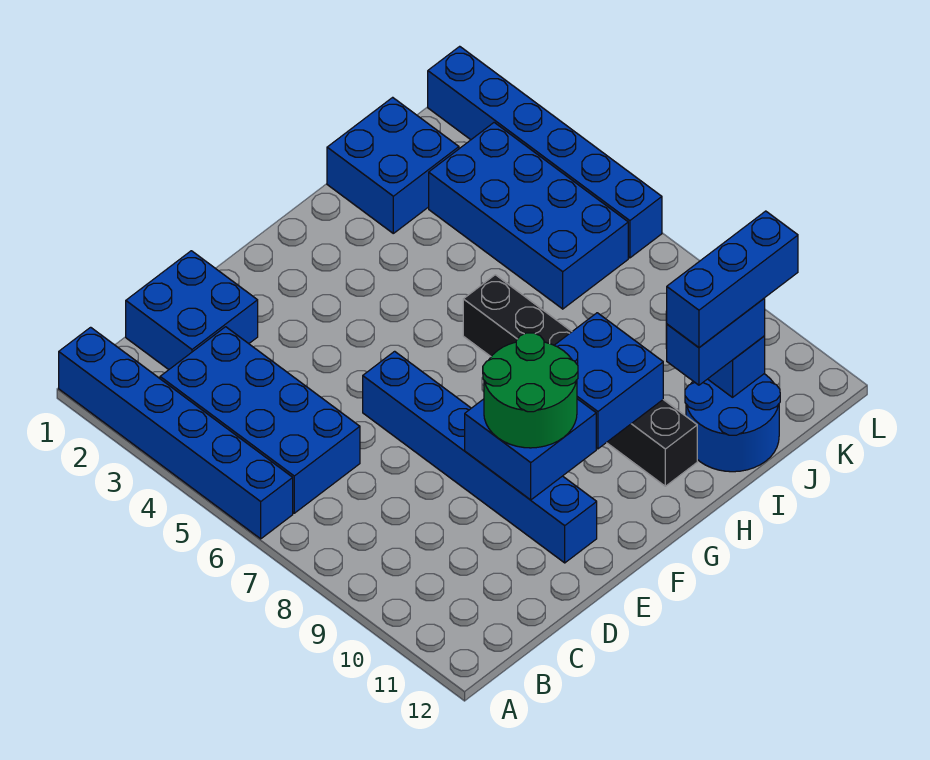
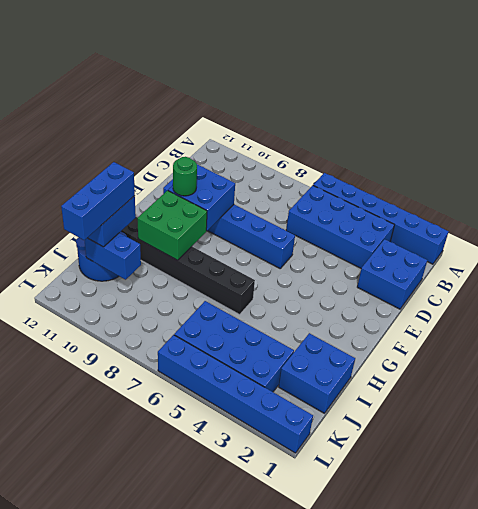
green 2x2 round brick [483,333,578,448] -> green 1x1 round brick [173,157,197,196]
blue 2x2 brick [554,313,663,449] -> green 2x2 brick [137,191,207,260]

